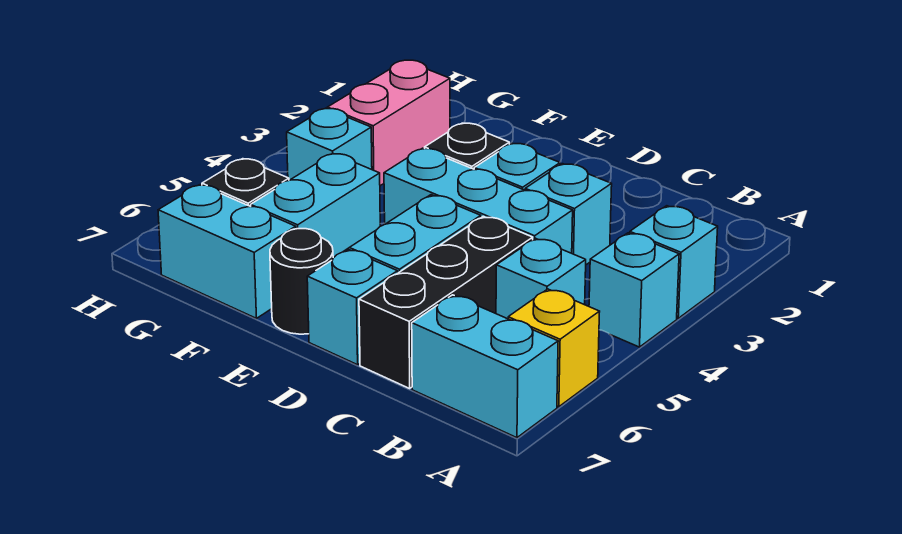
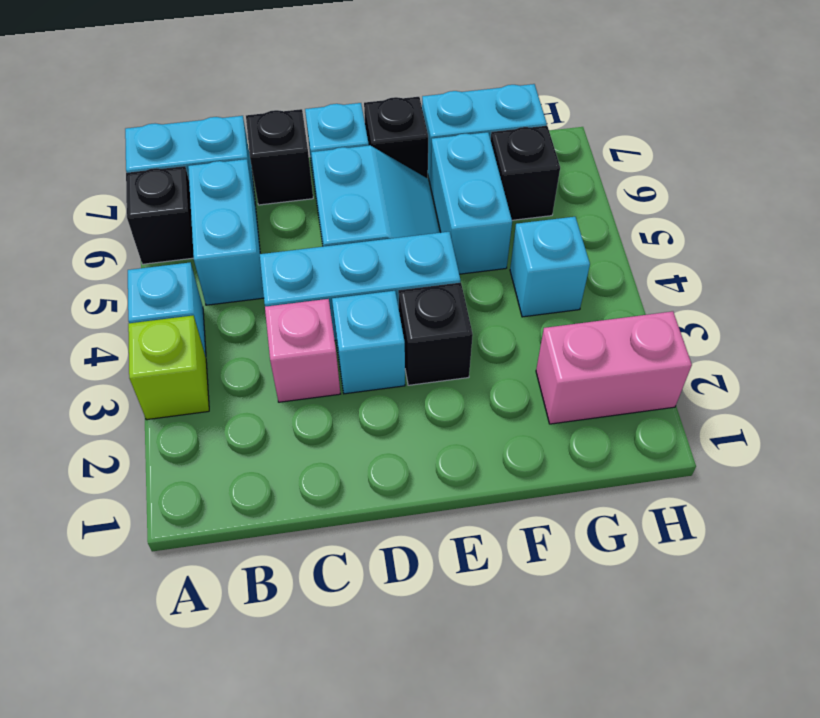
cyan 1x1 brick [630,206,718,318] -> lime 1x1 brick [128,316,209,420]
yellow 1x1 brick [508,289,600,407] -> black 1x1 brick [126,166,194,264]
cyan 1x1 brick [496,238,586,319] -> cyan 1x2 brick [188,159,264,305]
cyan 1x1 brick [525,164,612,265] -> pink 1x1 brick [265,299,340,402]
black 1x3 brick [359,217,533,388] -> black 1x1 brick [246,109,313,205]
black 1x1 round brick [270,229,333,334] -> black 1x1 brick [364,97,428,178]
pink 1x2 brick [327,60,450,186] -> pink 1x2 brick turned to [536,311,692,424]

